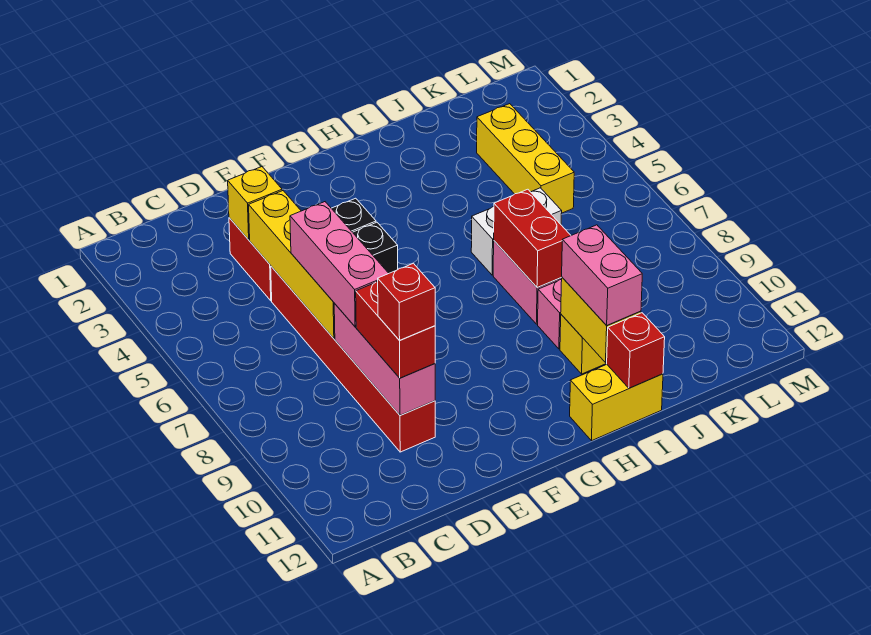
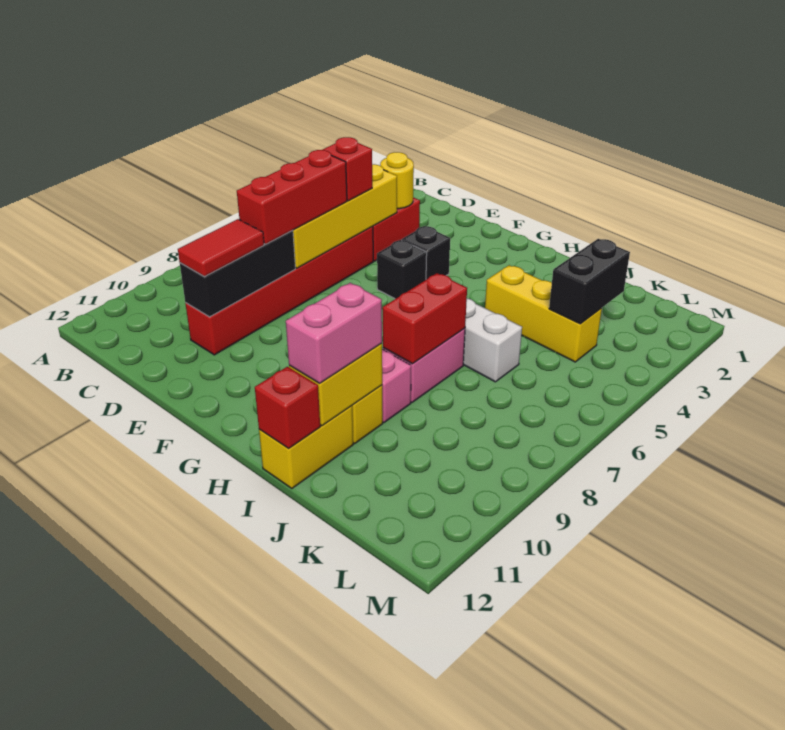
yellow 1x1 brick [228,167,282,240] -> yellow 1x1 round brick [380,152,414,209]
pink 1x3 brick [290,202,389,327] -> red 1x3 brick [237,150,347,244]
pink 1x3 brick [334,303,435,415] -> black 1x3 brick [180,231,295,317]
red 1x2 brick [356,281,435,378] -> red 1x2 tile [178,219,264,277]
red 1x1 brick [378,263,435,340] -> red 1x1 brick moved to [323,137,372,201]
yellow 1x2 brick [570,365,663,441] -> yellow 1x2 brick turned to [259,406,353,489]
yellow 1x3 brick [477,104,574,213] -> yellow 1x3 brick turned to [485,265,602,362]
none -> black 1x2 brick [549,239,630,324]

